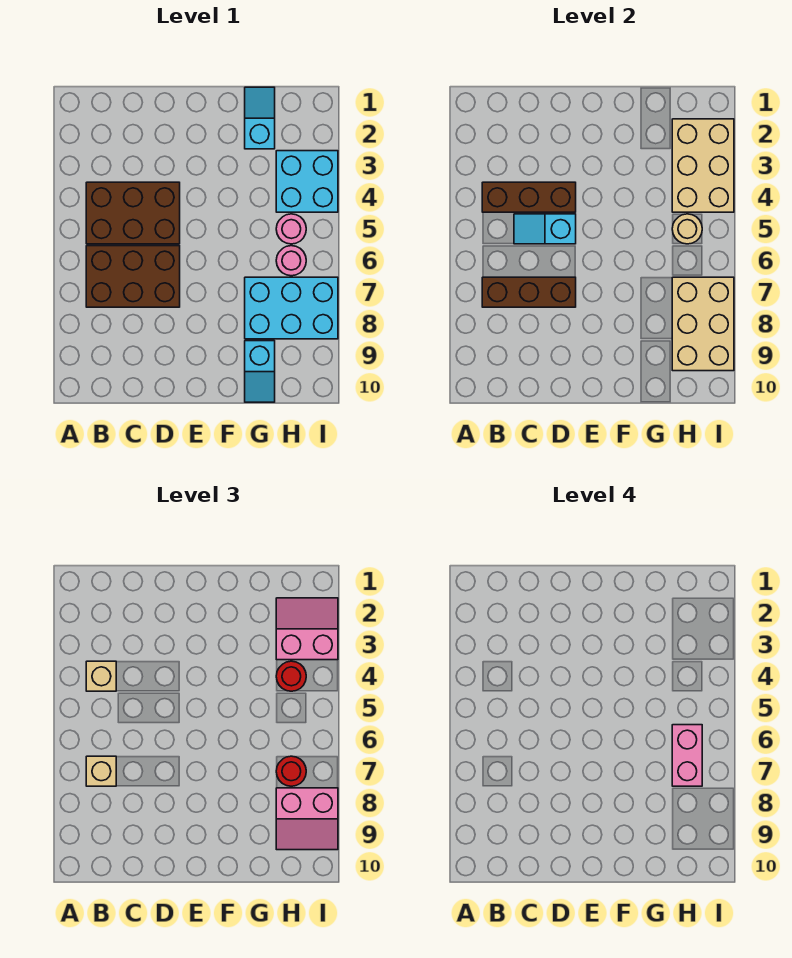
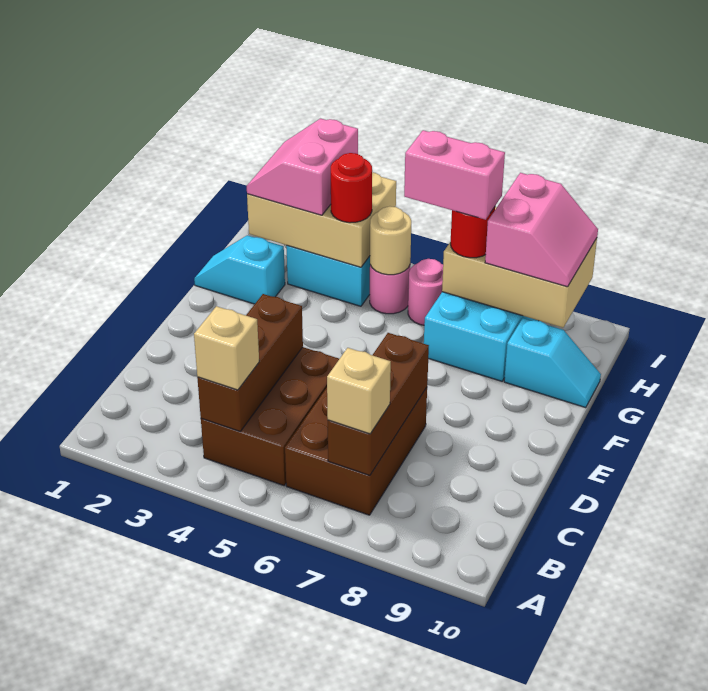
cyan 1x2 slope [514,214,576,244] -> none

